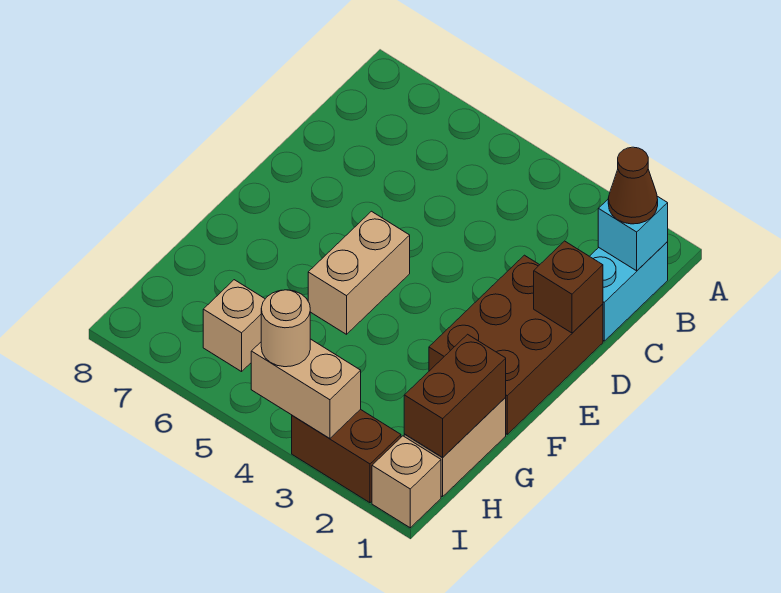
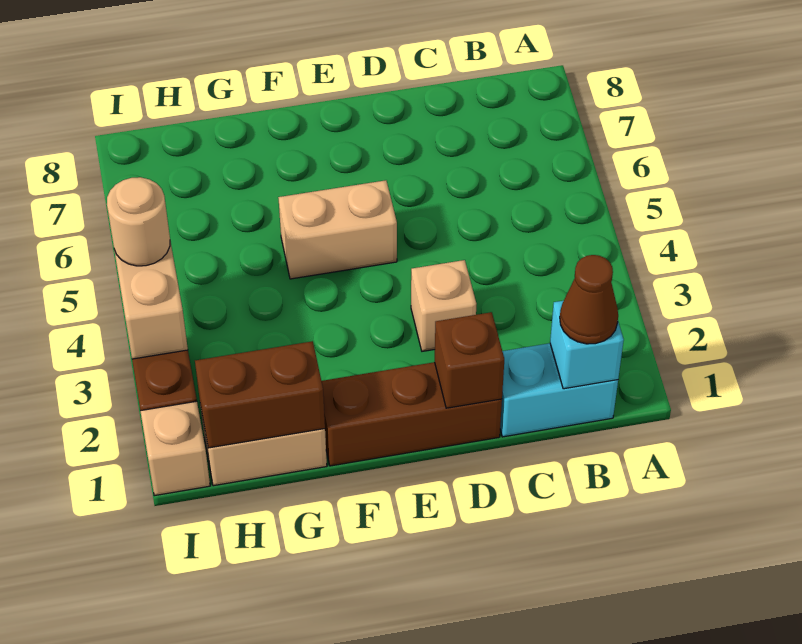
brown 2x3 brick [429,255,603,434] -> brown 1x3 brick [322,362,502,466]
tan 1x1 brick [203,280,265,372] -> tan 1x1 brick moved to [411,260,476,351]

